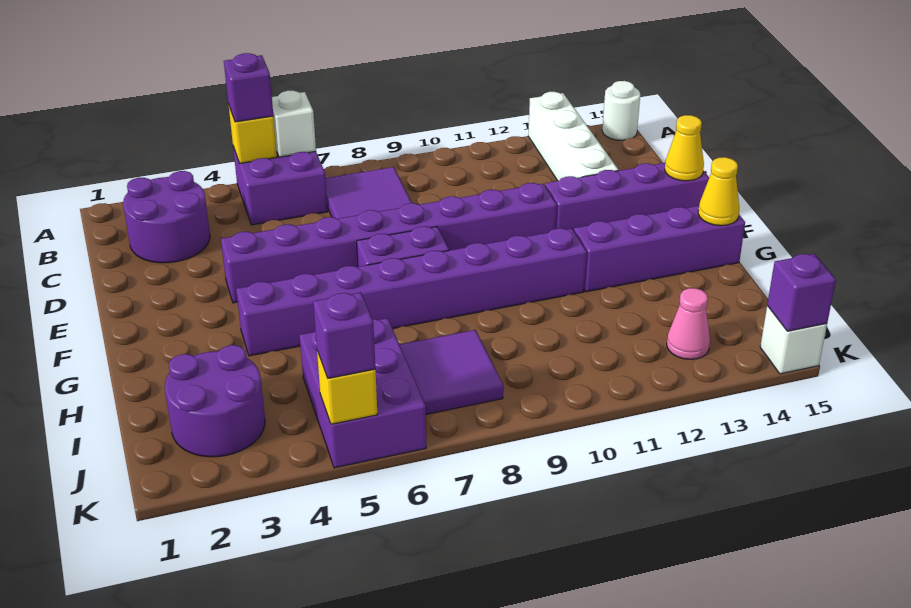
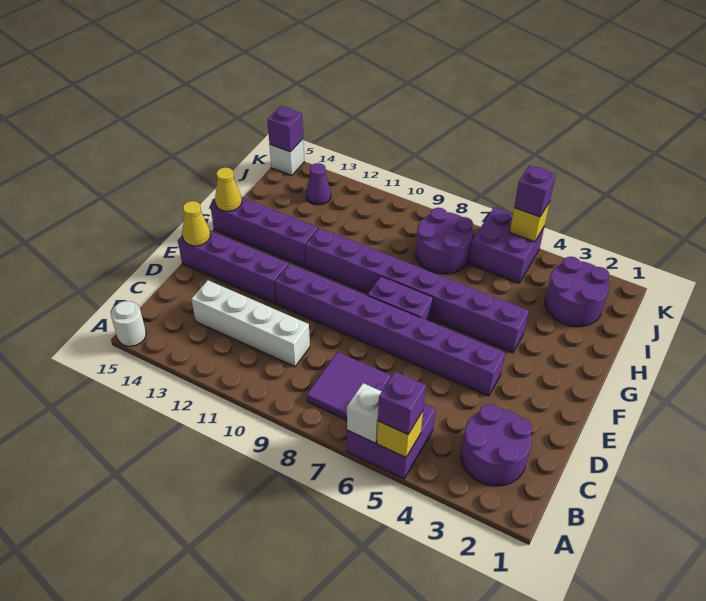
white 1x4 brick [528,92,619,181] -> white 1x4 brick turned to [191,280,310,367]
purple 2x3 brick [300,318,426,468] -> purple 2x2 brick [469,207,544,283]
purple 2x2 tile [400,330,503,414] -> purple 2x2 round brick [416,208,473,274]
pink 1x1 cone [667,288,710,359] -> purple 1x1 cone [306,163,331,205]

